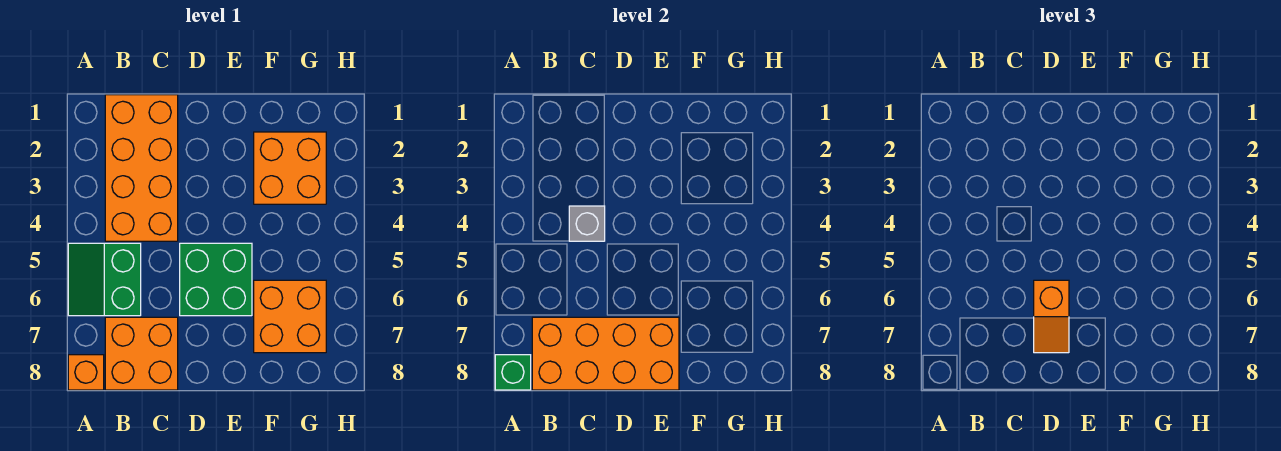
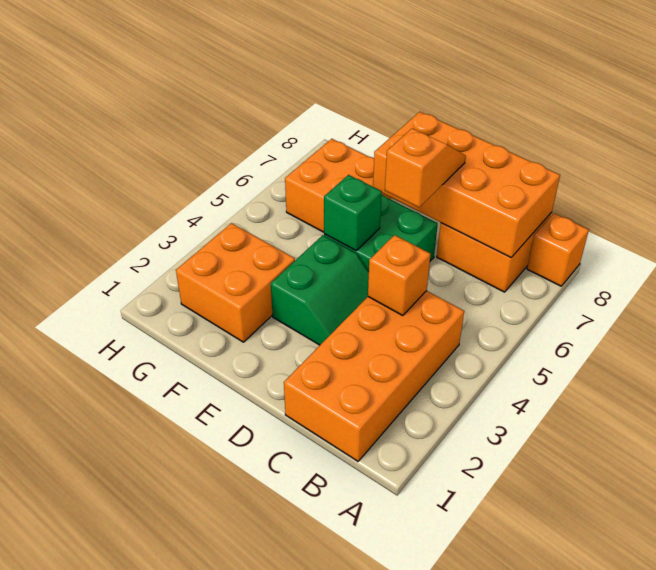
green 2x2 slope [68,243,141,316] -> green 2x2 slope moved to [271,235,369,345]
green 1x1 brick [495,355,531,390] -> green 1x1 brick moved to [324,175,382,251]
grey 1x1 brick [569,206,605,241] -> orange 1x1 brick [368,235,431,316]

